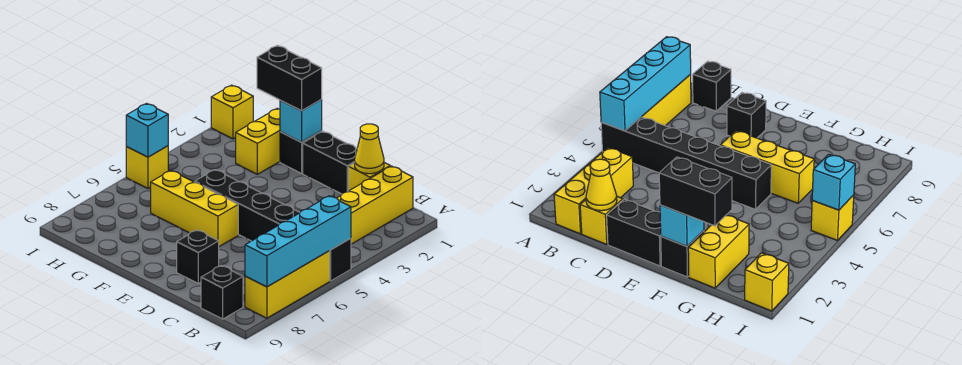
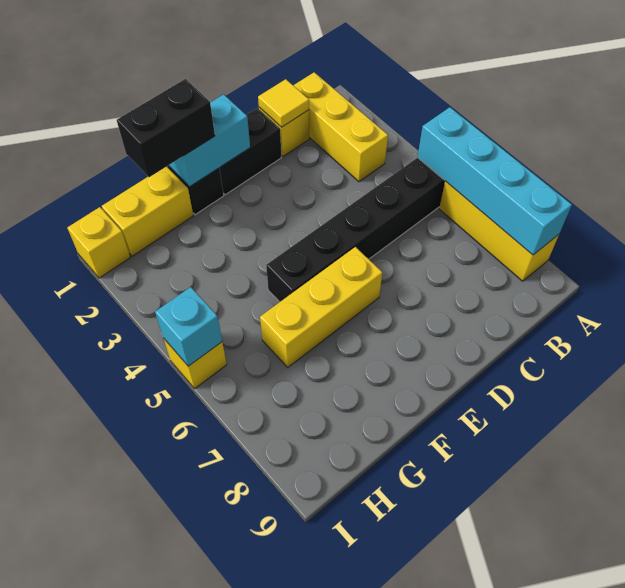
black 1x1 brick [201,265,243,319] -> none
yellow 1x1 cone [355,124,384,174] -> yellow 1x1 tile [258,79,309,127]
black 1x1 brick [177,230,219,283] -> none
cyan 1x1 brick [280,100,322,142] -> cyan 1x2 brick [168,94,250,187]
yellow 1x2 brick [236,108,280,174] -> yellow 1x2 brick turned to [102,167,193,256]

